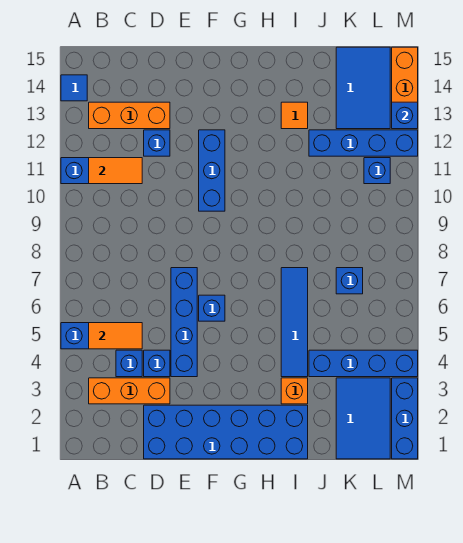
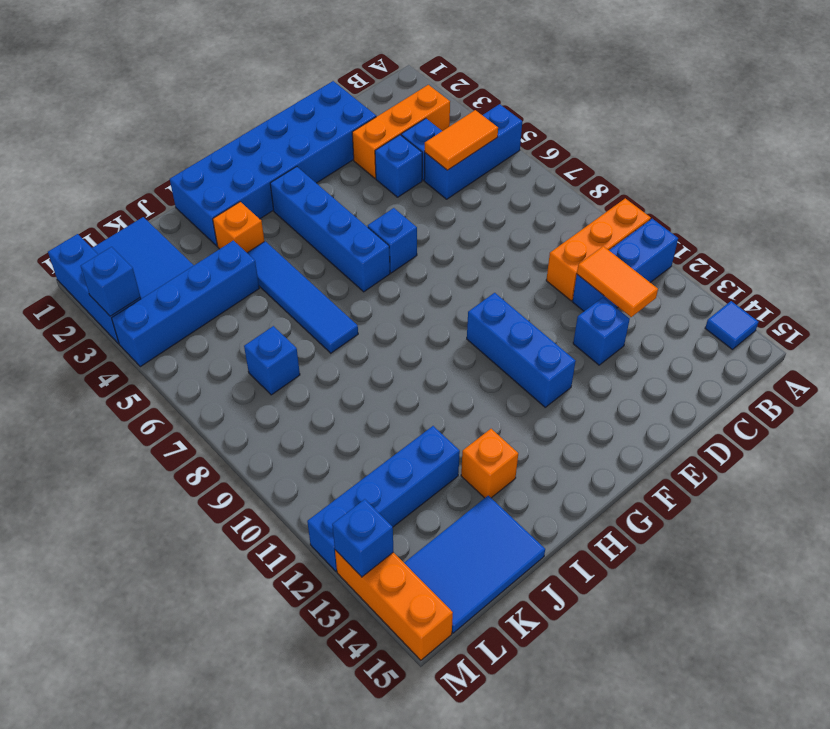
orange 1x2 tile [89,158,142,184] -> orange 1x2 tile turned to [577,246,658,317]
orange 1x3 brick [89,102,170,129] -> orange 1x3 brick moved to [546,198,651,301]
blue 1x4 brick [171,268,197,377] -> blue 1x4 brick moved to [270,167,390,292]
orange 1x1 tile [281,102,308,129] -> orange 1x1 brick [461,429,518,498]
blue 2x3 tile [336,47,390,129] -> blue 2x3 tile turned to [404,496,545,633]
blue 1x1 brick [364,158,390,184] -> blue 1x1 brick moved to [81,247,140,316]

